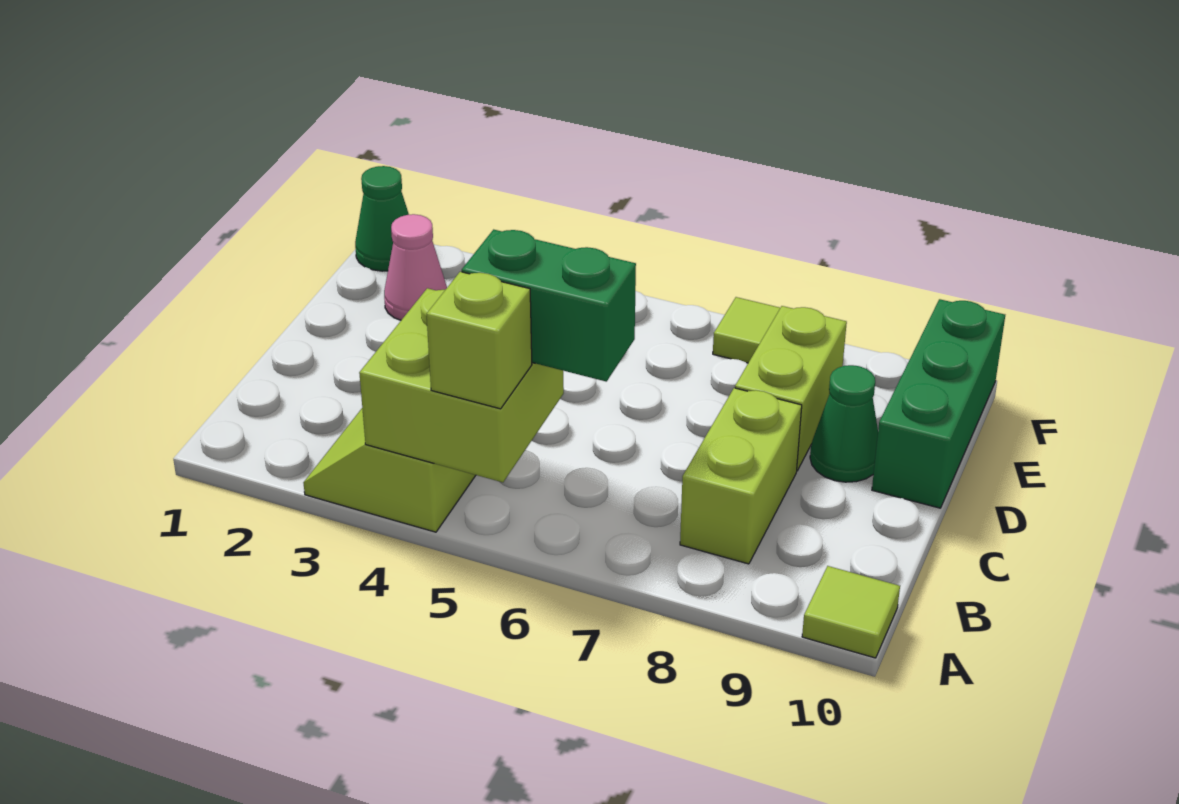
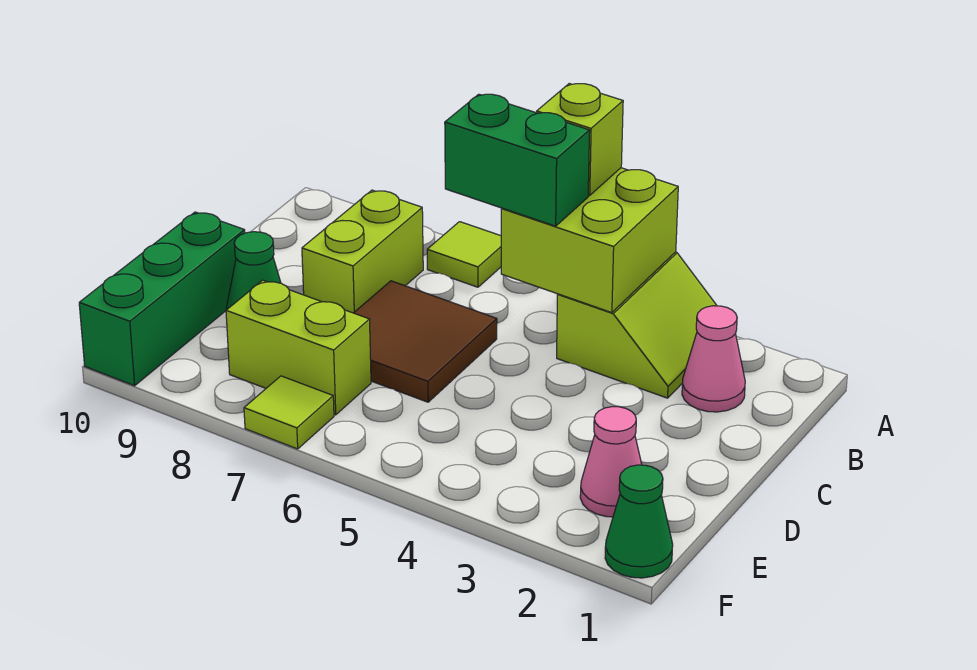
lime 1x1 tile [802,566,900,658] -> lime 1x1 tile moved to [427,222,501,287]
none -> pink 1x1 cone [682,306,745,412]
none -> brown 2x2 tile [354,281,497,402]
lime 1x2 brick [735,306,847,471] -> lime 1x2 brick turned to [226,280,371,415]

